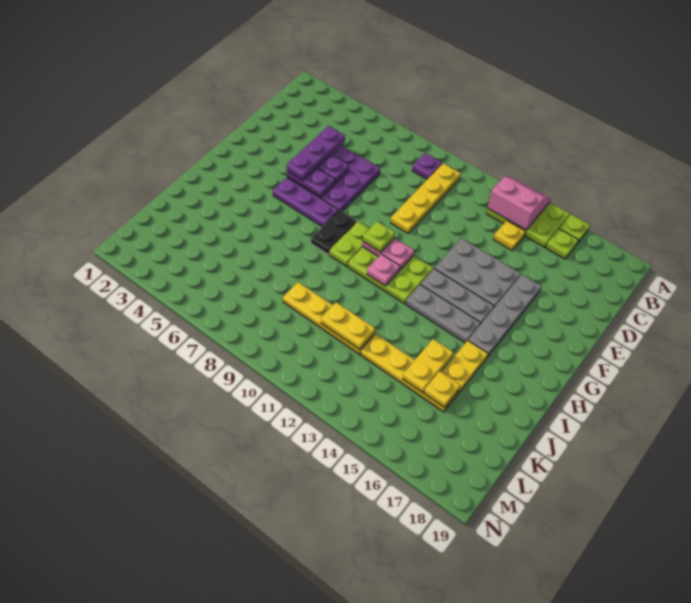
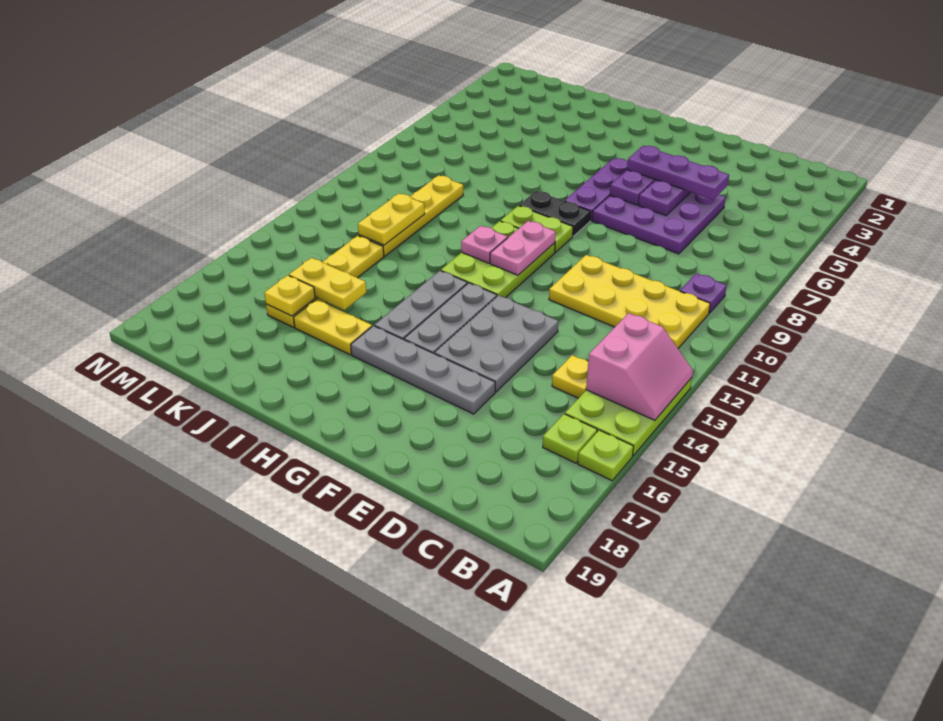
yellow 1x4 plate [391,163,461,233] -> yellow 2x4 plate [549,255,710,348]
lime 1x1 plate [363,221,395,252] -> none

